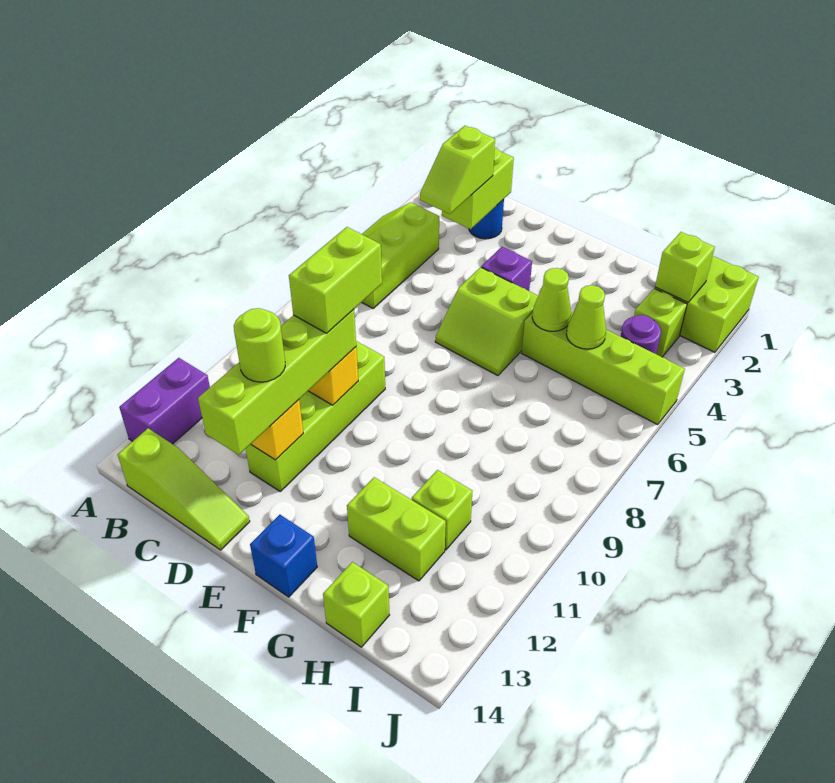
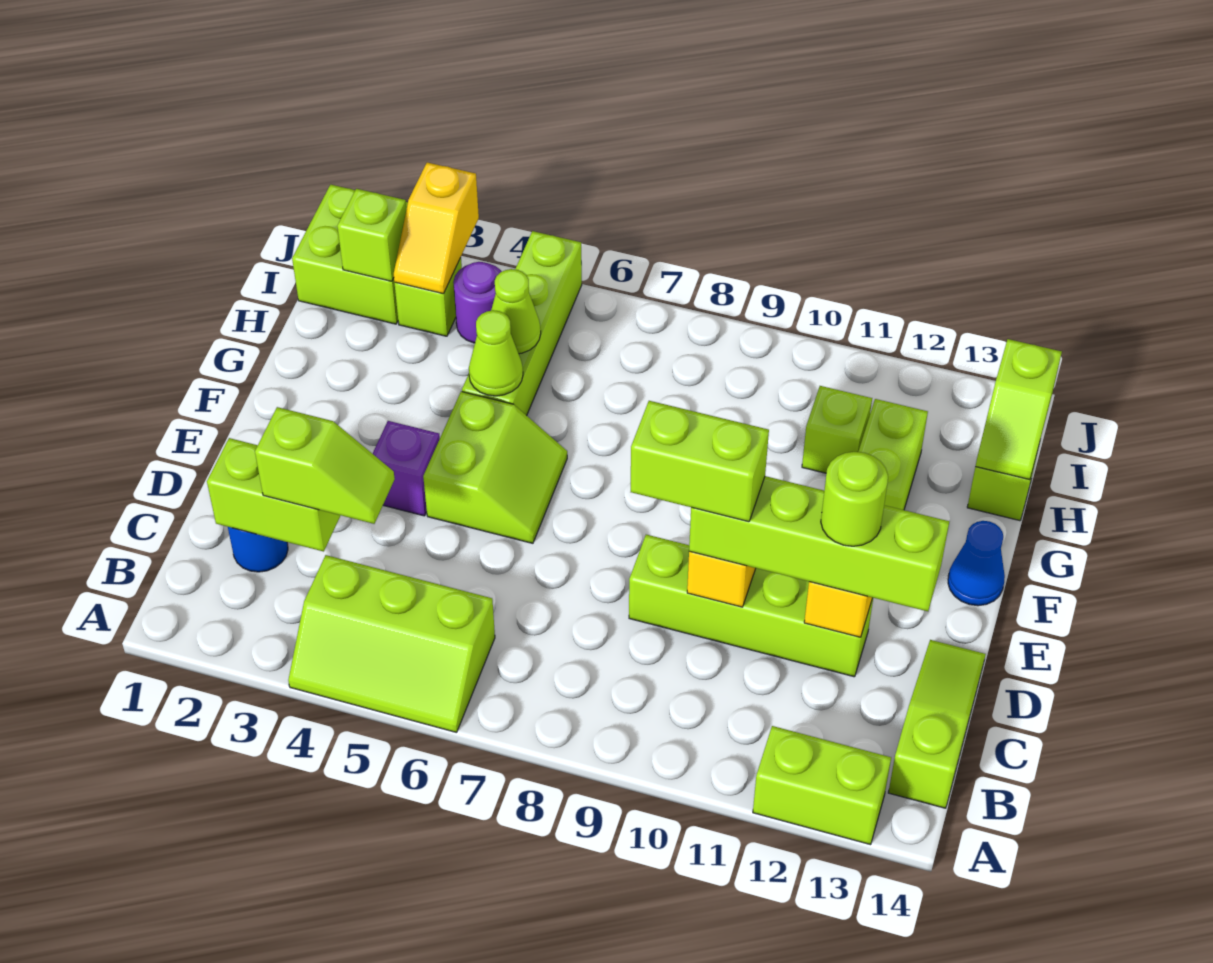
purple 1x2 brick [119,358,210,444] -> lime 1x2 brick [753,726,891,845]
blue 1x1 brick [250,515,317,597] -> blue 1x1 cone [948,521,1005,606]
none -> lime 1x2 slope [975,339,1062,480]
none -> yellow 1x2 slope [394,162,479,294]

